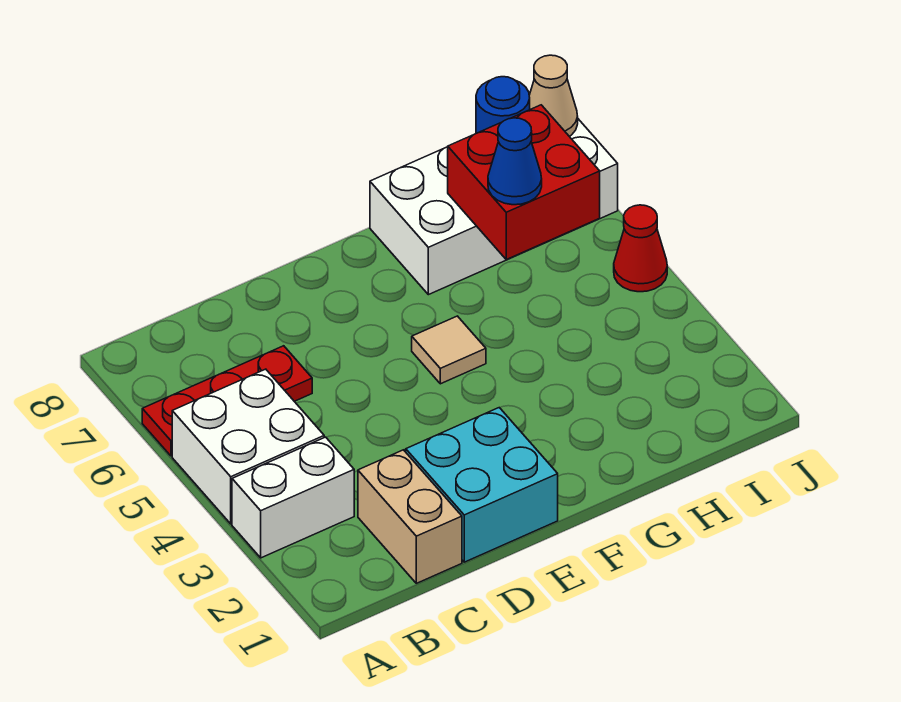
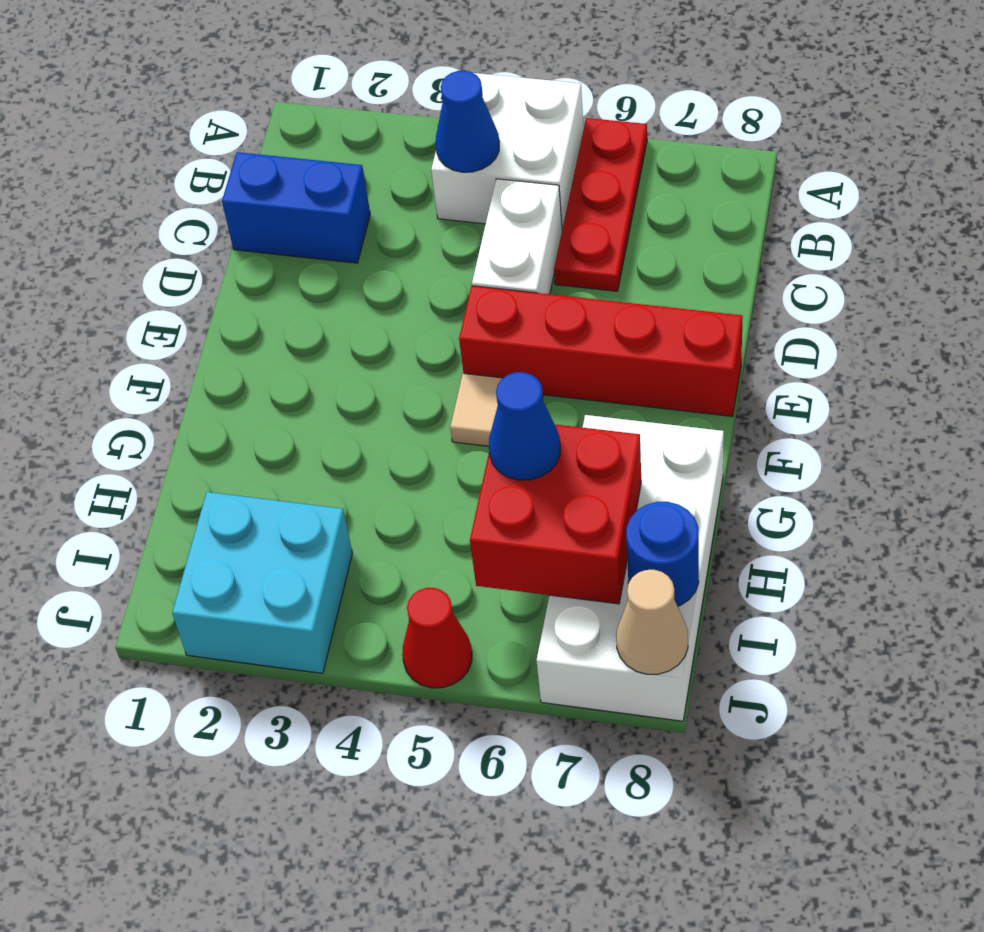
white 1x2 brick [232,437,354,558] -> white 1x2 brick moved to [472,179,562,294]
none -> blue 1x1 cone [436,71,499,172]
tan 1x2 brick [358,450,462,583] -> blue 1x2 brick [222,152,370,263]
cyan 2x2 brick [406,408,558,562] -> cyan 2x2 brick moved to [172,492,352,673]
none -> red 1x4 brick [459,286,743,416]

